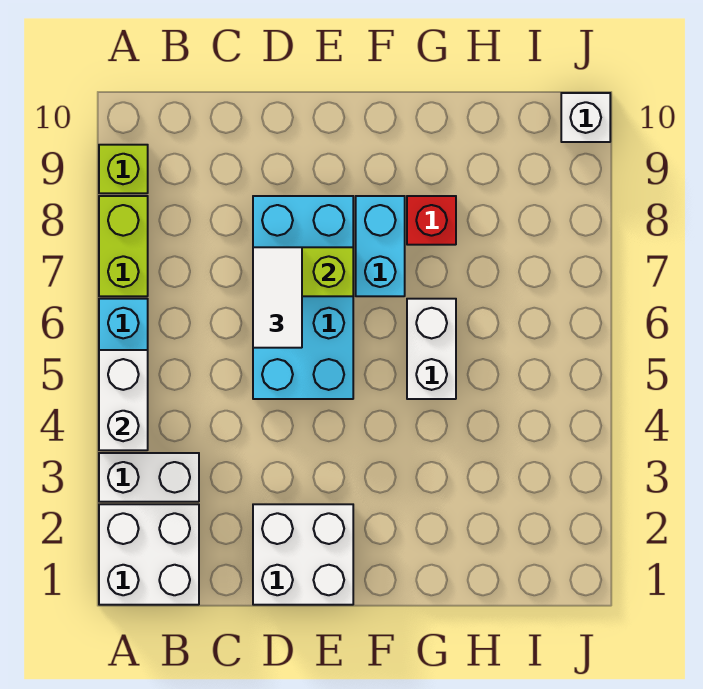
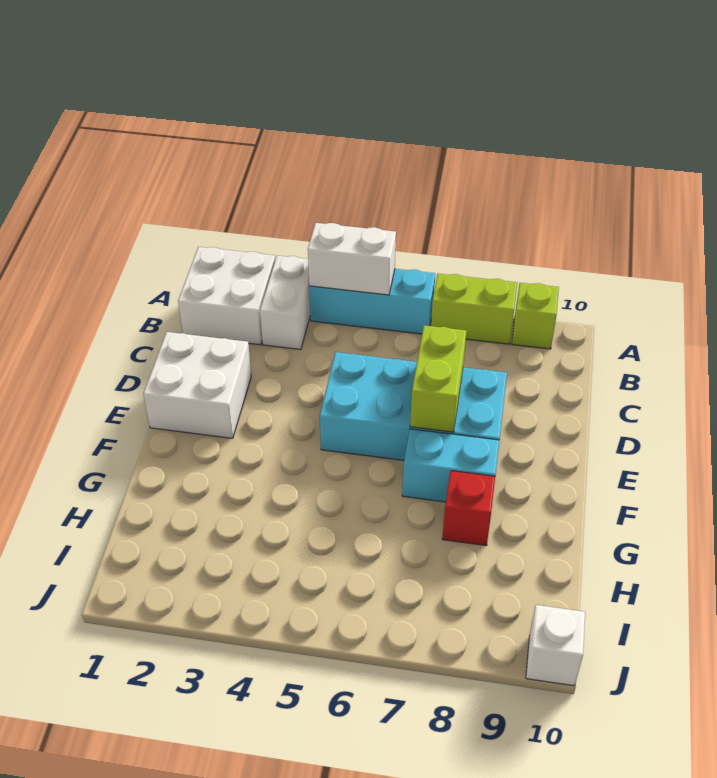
white 1x2 tile [253,247,302,348] -> none
white 1x2 brick [407,299,456,399] -> none

